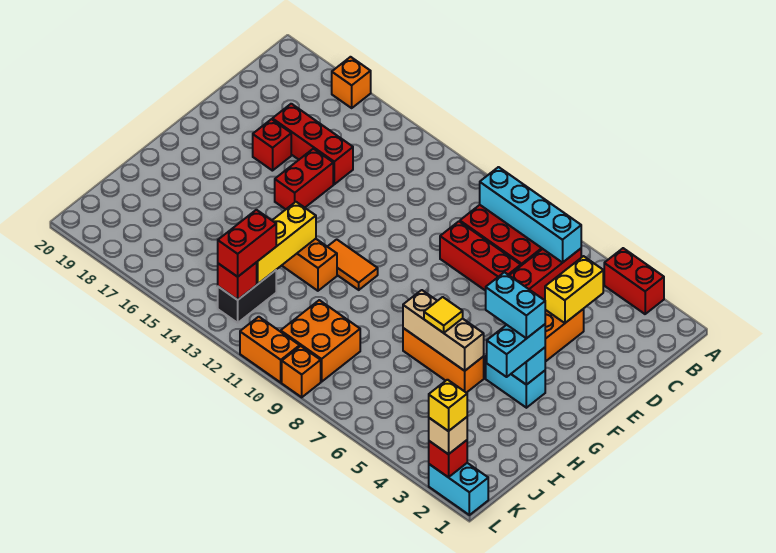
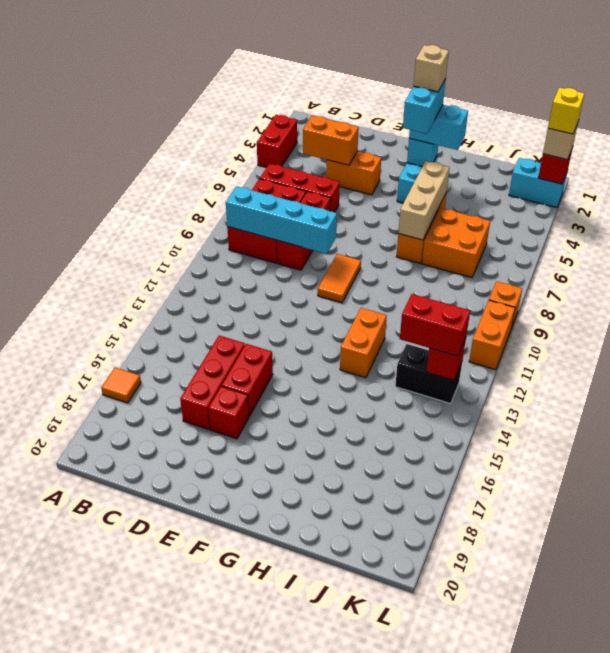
orange 1x1 brick [332,57,371,108] -> orange 1x1 tile [101,367,141,403]
cyan 1x4 brick [480,167,581,263] -> cyan 1x4 brick turned to [226,186,337,254]
yellow 1x2 brick [545,256,603,323] -> orange 1x2 brick [303,116,359,165]
red 1x2 brick [275,149,333,209] -> red 1x2 brick turned to [222,344,273,416]
none -> tan 1x1 brick [414,45,449,92]
orange 1x2 tile [328,239,378,290] -> orange 1x2 tile moved to [318,254,361,303]
yellow 1x1 tile [424,297,463,333] -> none
yellow 1x3 brick [256,202,316,284] -> none
orange 2x2 brick [281,300,360,382] -> orange 2x2 brick moved to [422,208,490,278]
cyan 1x2 brick [429,463,488,515] -> cyan 1x2 brick turned to [509,158,567,208]

